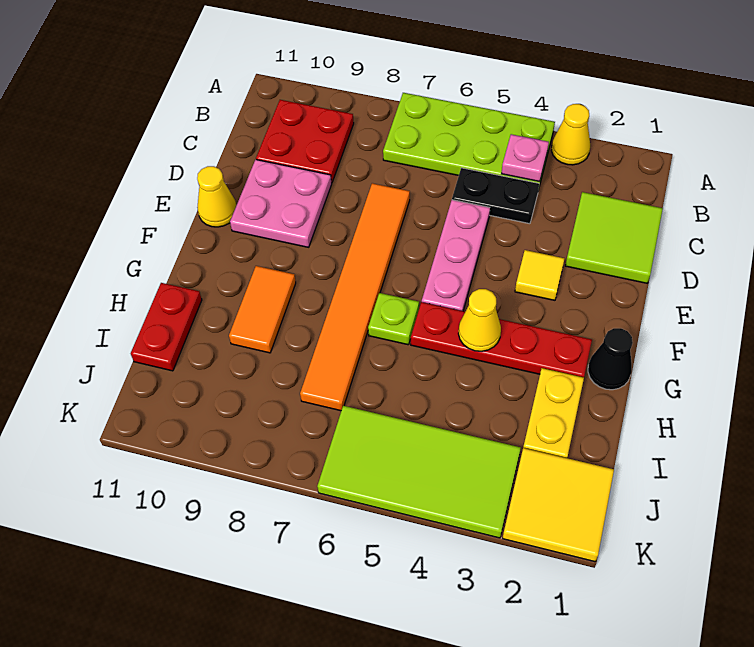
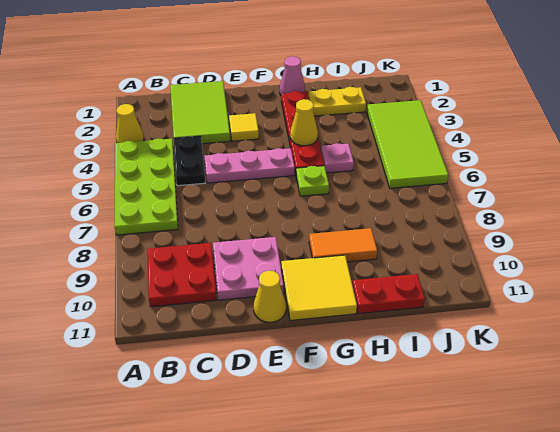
pink 1x1 plate [501,134,549,182] -> pink 1x1 plate moved to [321,143,354,173]
lime 2x2 tile [565,192,663,283] -> lime 2x3 tile [170,81,230,144]
orange 1x6 tile [300,183,410,411] -> none
black 1x1 cone [588,328,633,390] -> pink 1x1 cone [280,56,305,95]
yellow 2x2 tile [503,448,614,562] -> yellow 2x2 tile moved to [281,255,357,320]

